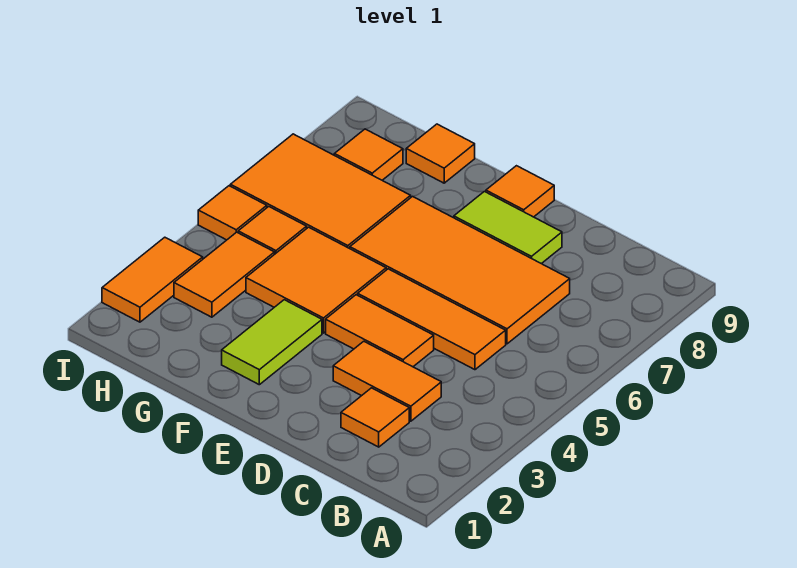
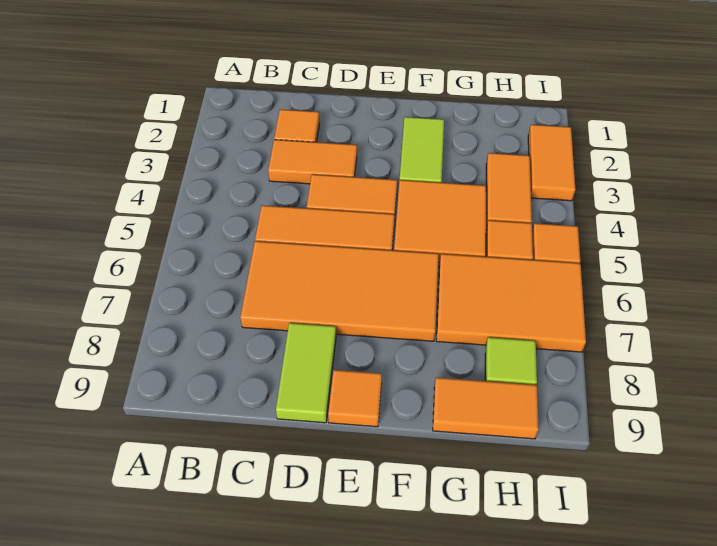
lime 1x2 tile [454,191,562,264] -> lime 1x2 tile turned to [276,323,336,423]
orange 1x1 tile [406,124,475,183] -> orange 1x2 tile [433,378,539,439]
orange 1x1 tile [334,129,403,180] -> lime 1x1 tile [485,337,537,385]

